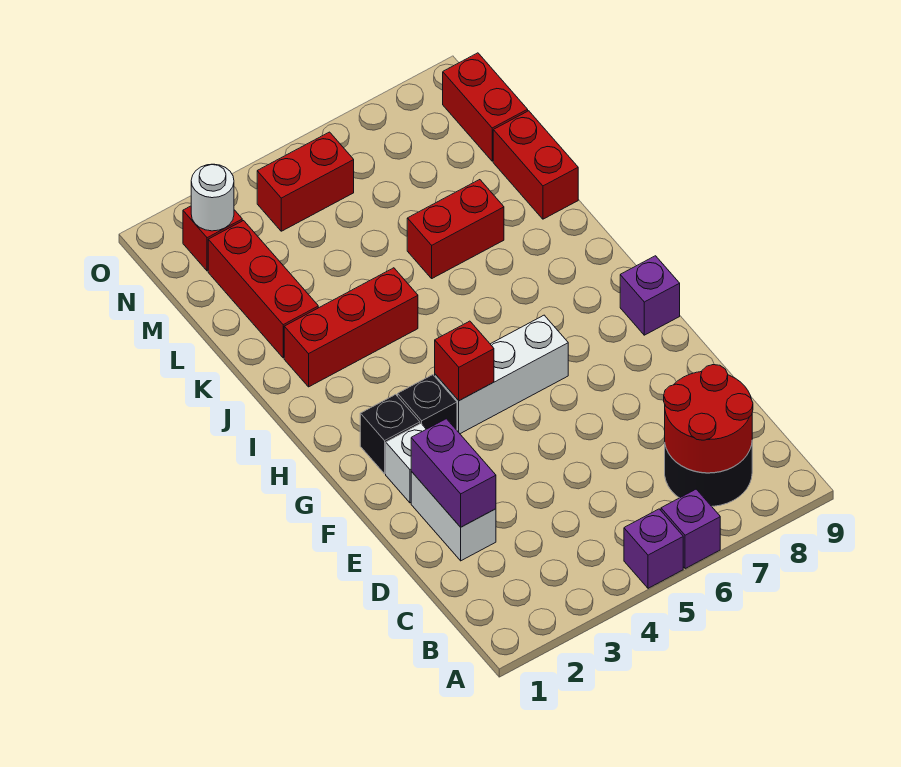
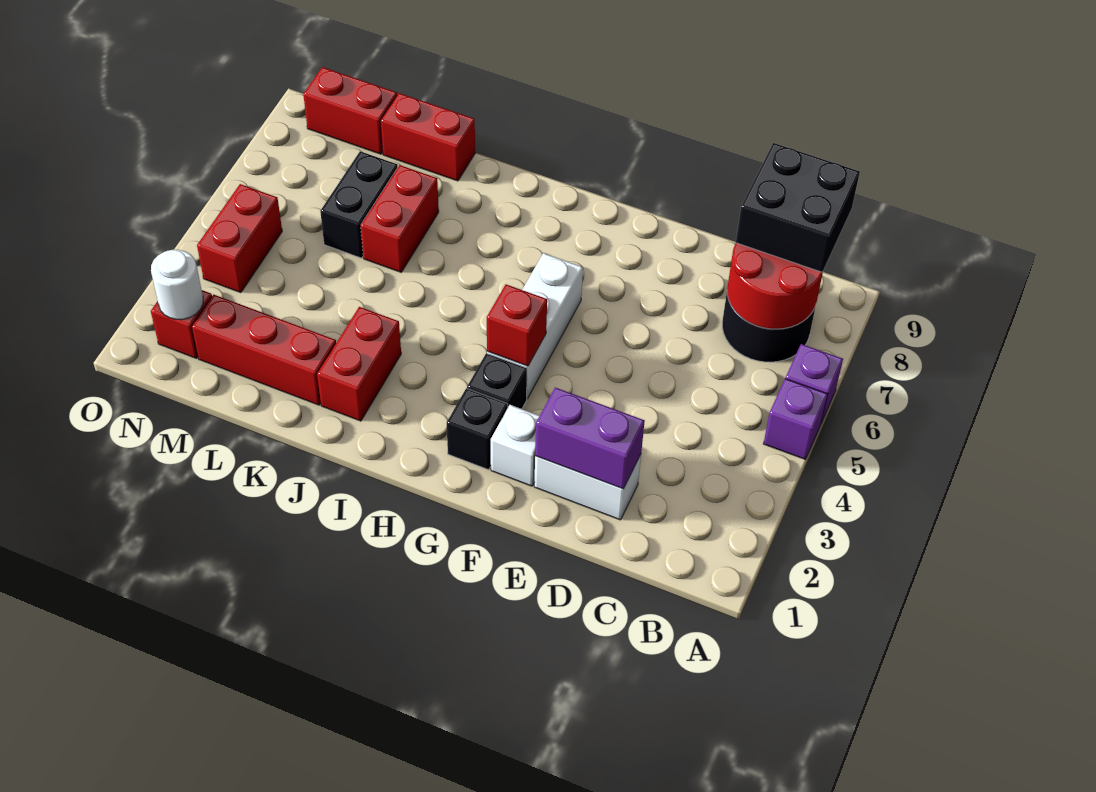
none -> black 2x2 brick [736,143,860,272]
purple 1x1 brick [620,256,680,335] -> none
red 1x3 brick [284,268,418,387] -> red 1x2 brick [317,307,401,421]
none -> black 1x2 brick [320,151,398,258]

